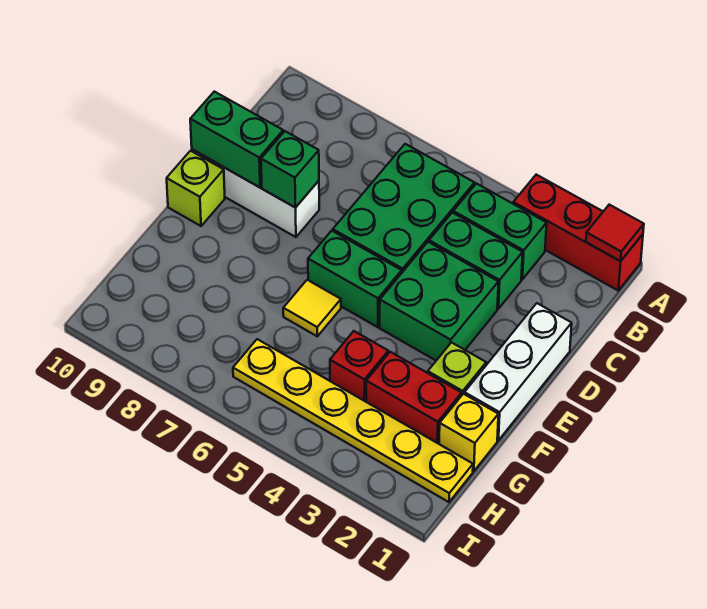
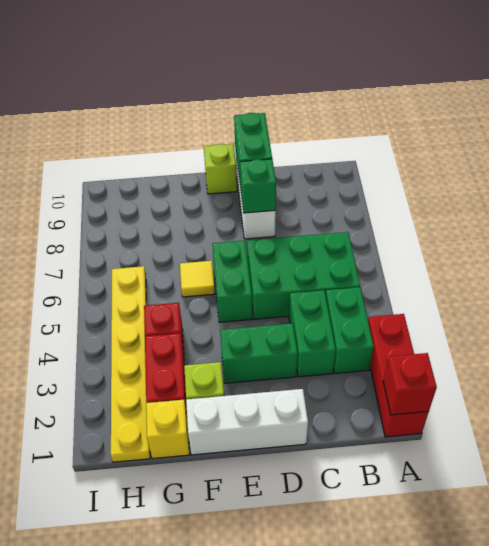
red 1x1 tile [586,205,644,261] -> red 1x1 brick [383,353,437,415]
green 2x2 brick [380,242,498,360] -> green 1x2 brick [220,323,298,383]

